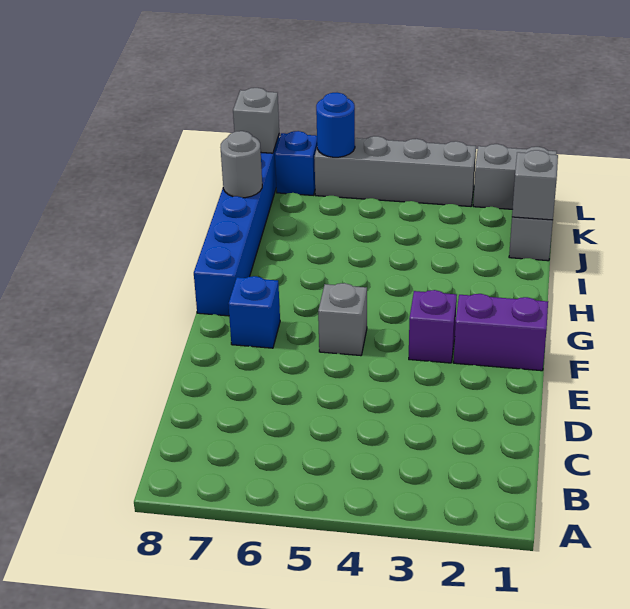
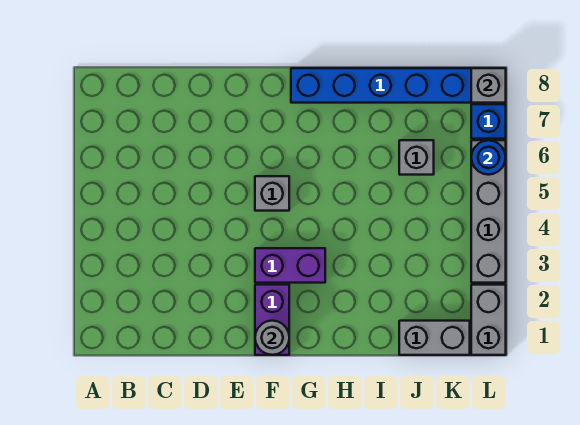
purple 1x1 brick [409,290,457,363] -> purple 1x2 brick [255,248,325,283]
blue 1x1 brick [228,276,280,348] -> none
grey 1x1 brick [512,150,558,220] -> grey 1x1 brick moved to [399,140,434,175]
grey 1x1 round brick [220,131,262,198] -> grey 1x1 round brick moved to [255,321,289,355]

